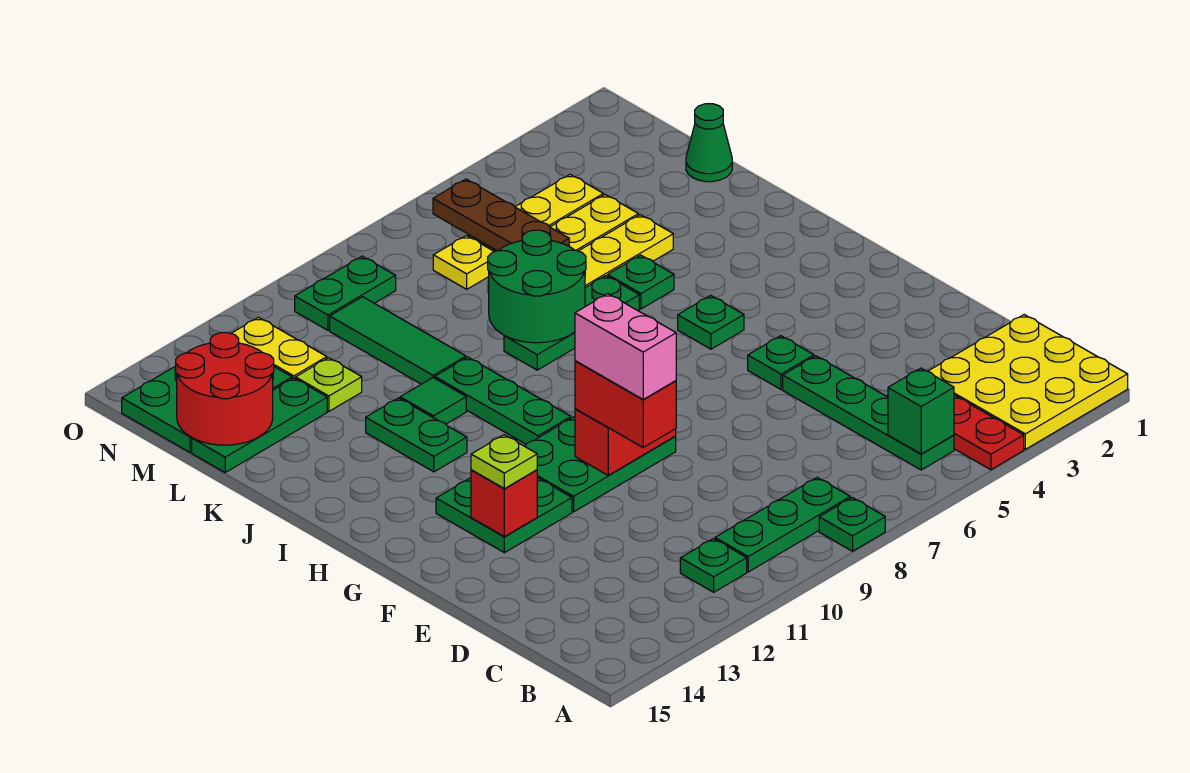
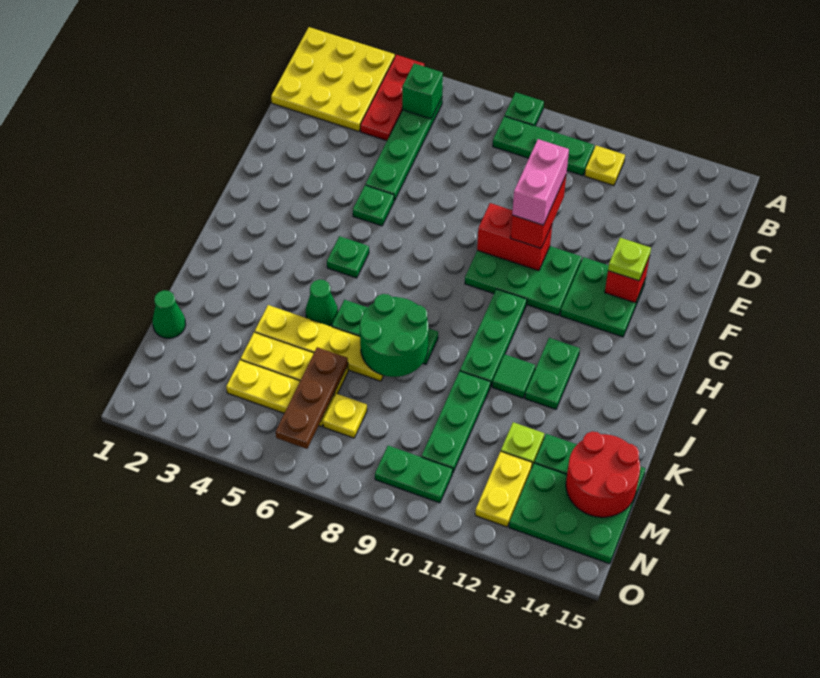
green 1x1 plate [680,539,747,592] -> yellow 1x1 plate [585,146,625,186]
green 1x1 plate [608,255,674,309] -> green 1x1 cone [306,280,338,326]
green 1x3 tile [330,297,466,384] -> green 1x3 plate [422,371,491,473]

